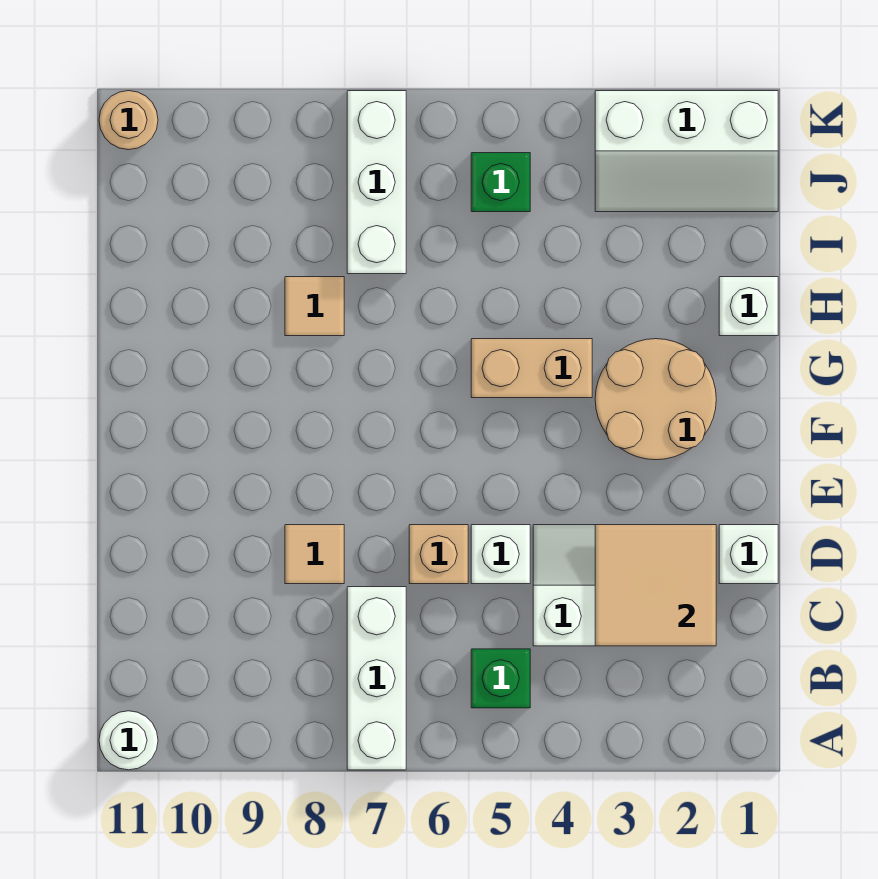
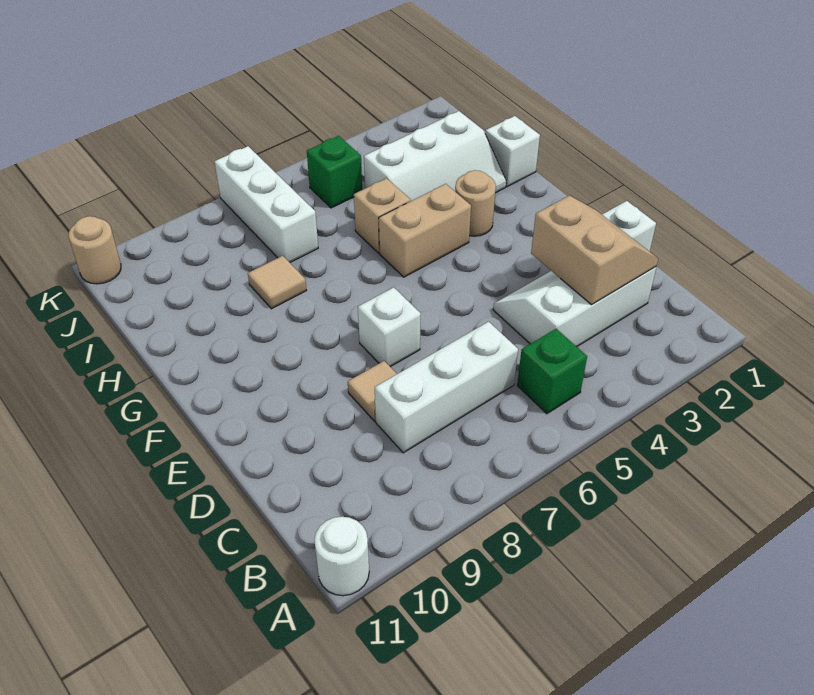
white 1x3 brick [347,587,406,770] -> white 1x3 brick turned to [375,322,518,453]
tan 2x2 tile [595,525,716,646] -> tan 2x2 slope [531,195,658,305]
white 1x1 brick [471,525,530,584] -> white 1x1 brick moved to [358,287,421,367]
tan 1x1 brick [409,525,468,584] -> tan 1x1 brick moved to [354,178,411,253]
tan 2x2 round brick [595,339,716,460] -> tan 1x1 round brick [455,170,496,236]
white 2x3 slope [595,91,778,212] -> white 2x3 slope moved to [364,111,506,201]

